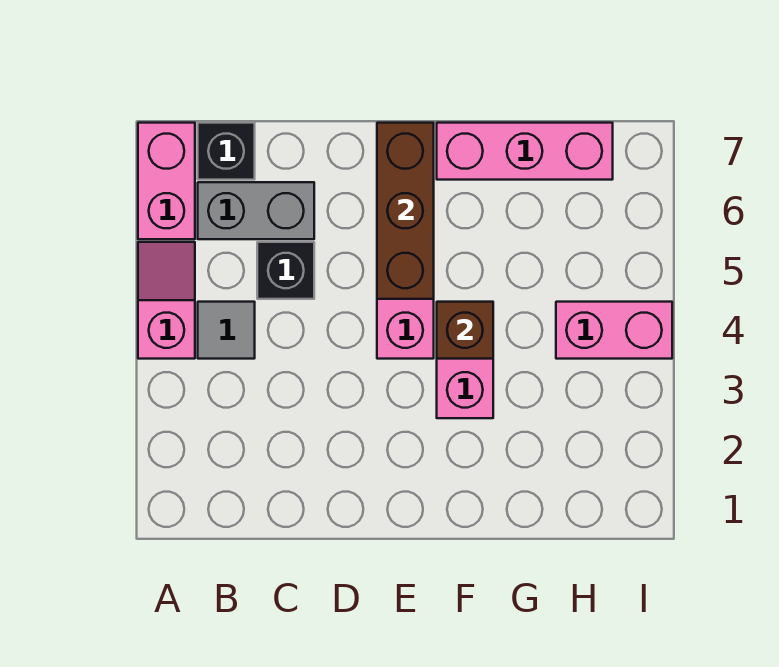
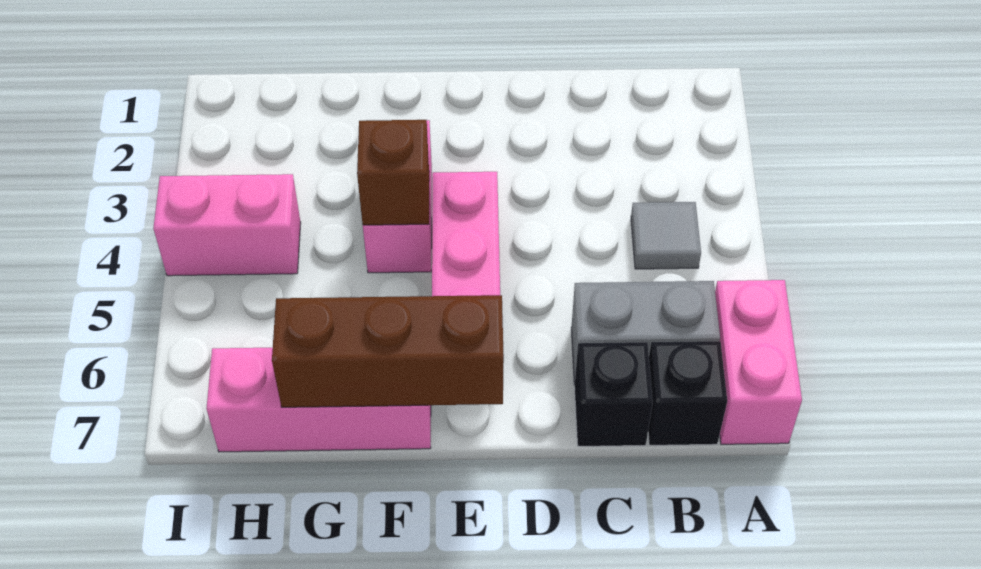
pink 1x2 slope [138,242,195,359] -> none
black 1x1 brick [257,242,314,299] -> black 1x1 brick moved to [575,342,653,446]
brown 1x3 brick [377,123,434,299] -> brown 1x3 brick turned to [272,295,504,407]

